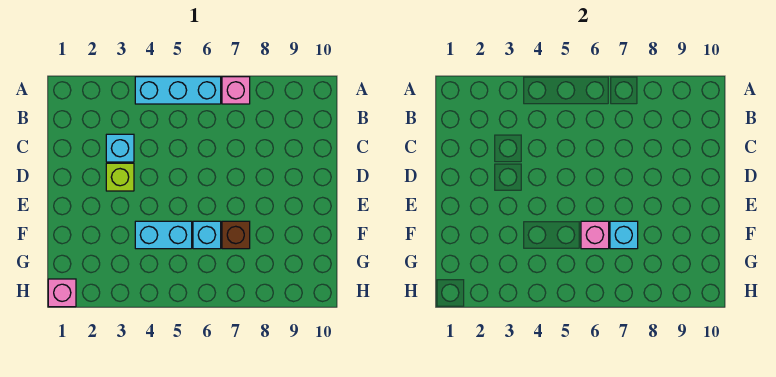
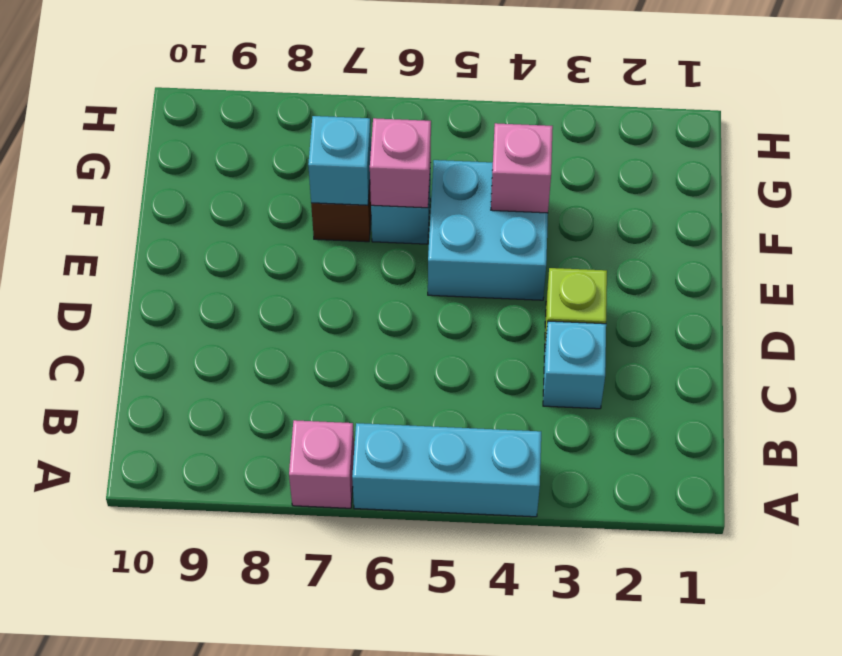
cyan 1x2 brick [135,221,192,249] -> cyan 2x2 brick [428,160,548,300]
pink 1x1 brick [48,279,76,307] -> pink 1x1 brick moved to [491,123,553,213]

